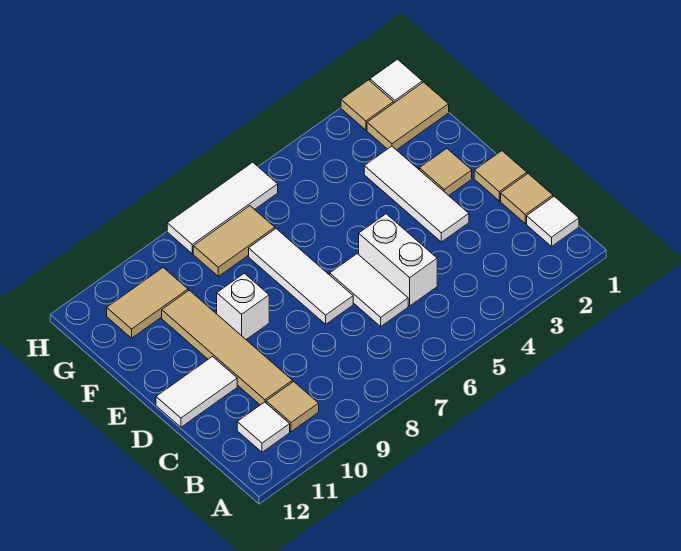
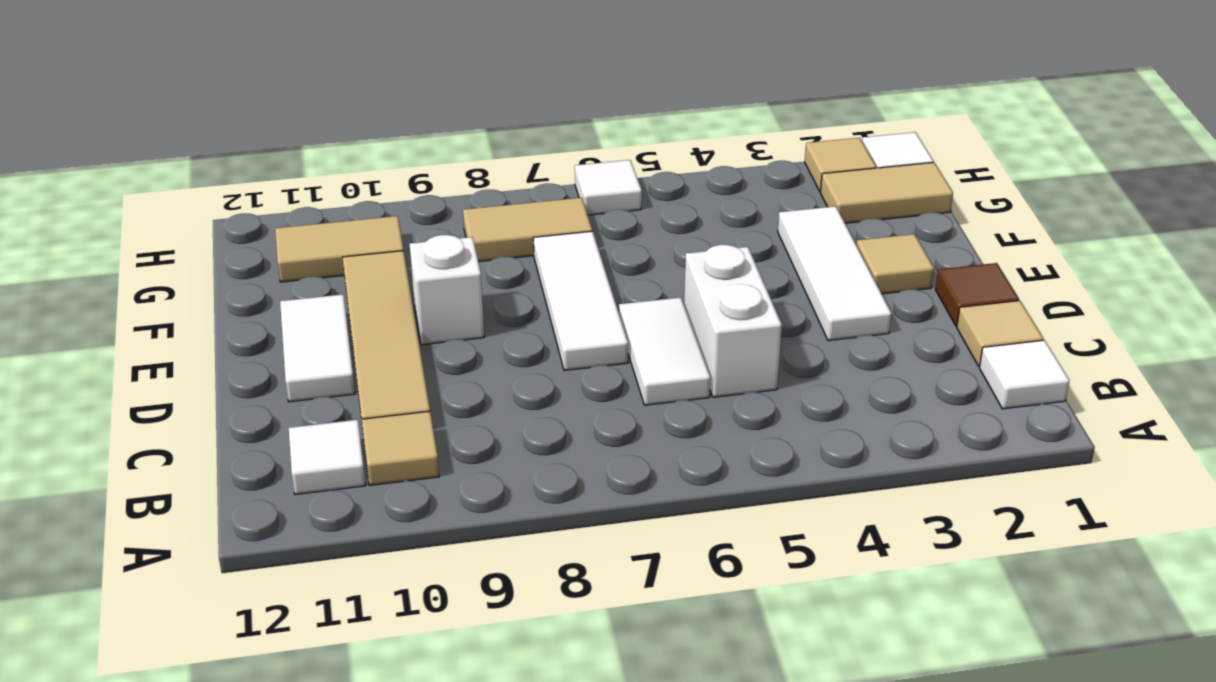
tan 1x1 tile [474,151,527,201] -> brown 1x1 tile [935,263,1019,326]
white 1x2 tile [156,357,237,427] -> white 1x2 tile turned to [280,294,355,402]
white 1x3 tile [167,162,278,254] -> white 1x1 tile [575,160,642,215]

